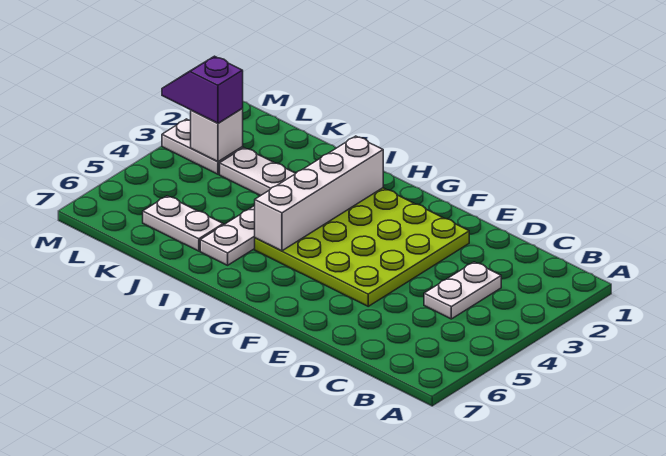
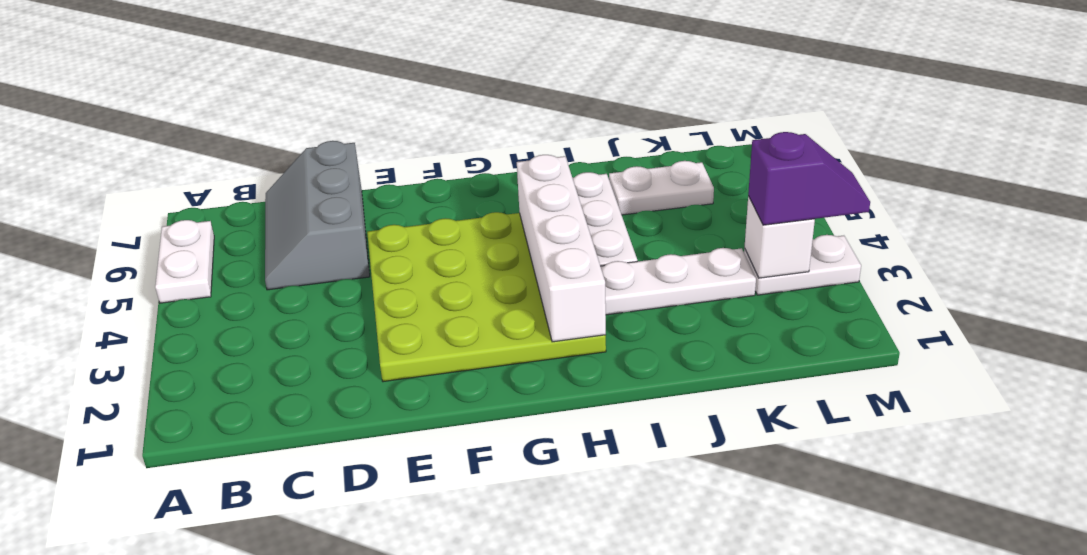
white 1x2 plate [424,262,501,319] -> white 1x2 plate moved to [155,220,214,303]
none -> grey 2x3 slope [265,141,370,290]

